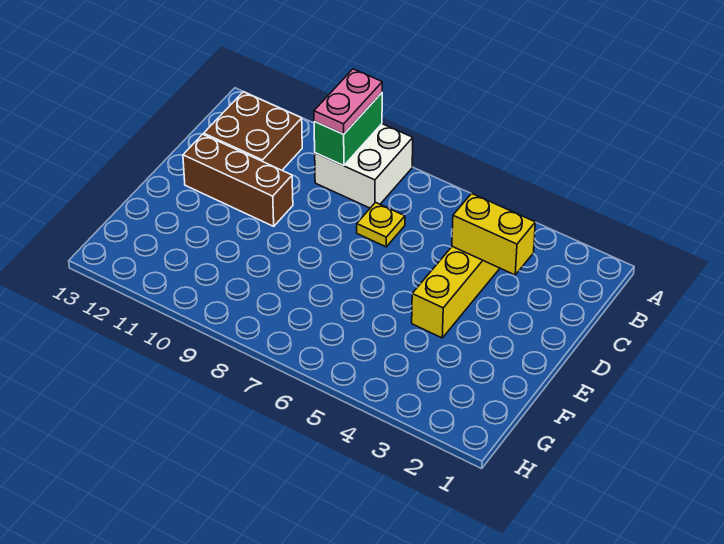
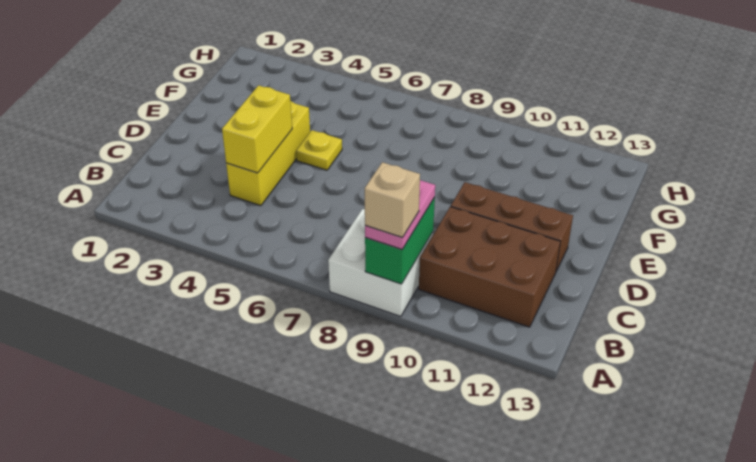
none -> tan 1x1 brick [365,162,420,237]
brown 2x2 brick [204,92,302,170] -> brown 2x3 brick [419,207,560,327]
yellow 1x2 brick [452,193,535,275] -> yellow 1x2 brick turned to [222,85,292,173]
yellow 1x1 plate [357,202,405,247] -> yellow 1x1 plate moved to [296,130,342,170]

